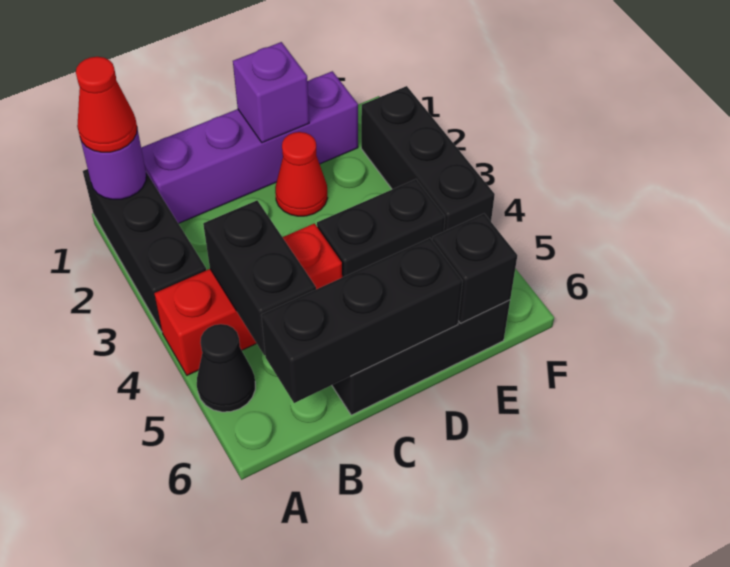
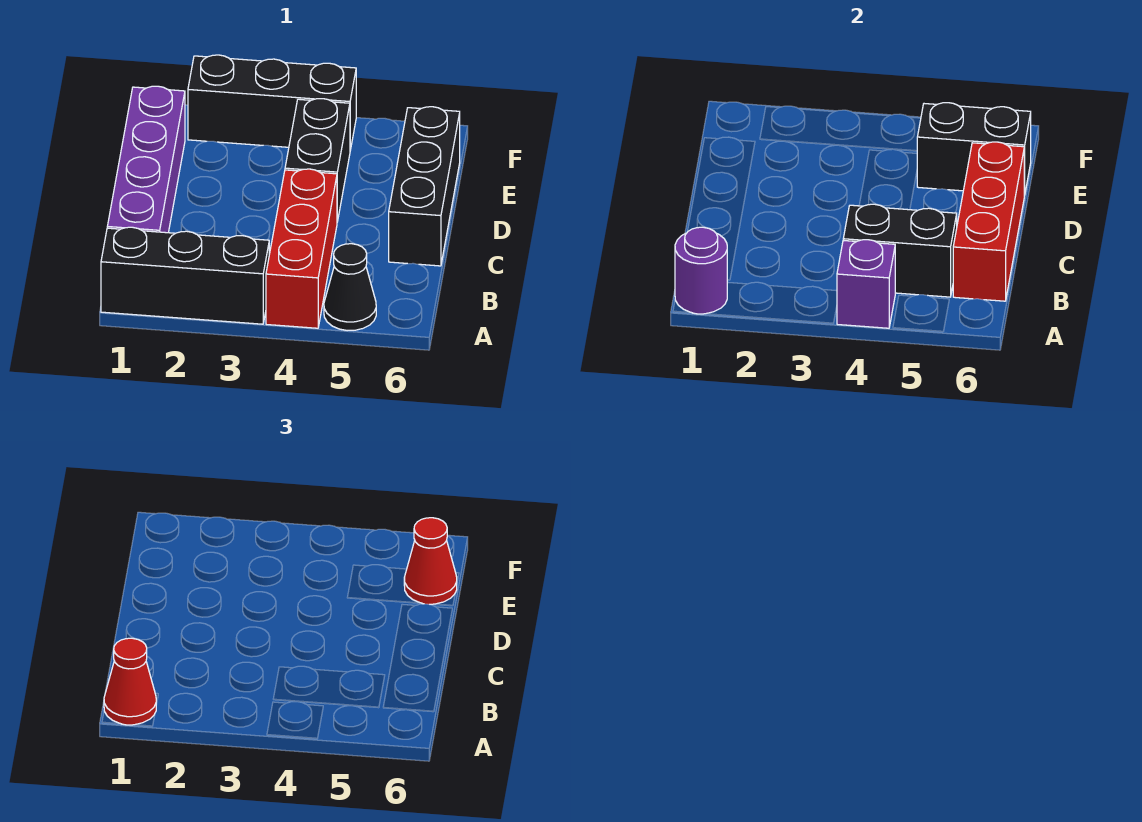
black 1x3 brick [261,238,463,403] -> red 1x3 brick [953,142,1024,301]
purple 1x1 brick [233,42,309,143] -> purple 1x1 brick moved to [837,240,895,328]
red 1x1 cone [275,132,328,216] -> red 1x1 cone moved to [404,518,457,604]
black 1x1 brick [432,214,517,323] -> black 1x2 brick [917,103,1031,195]

